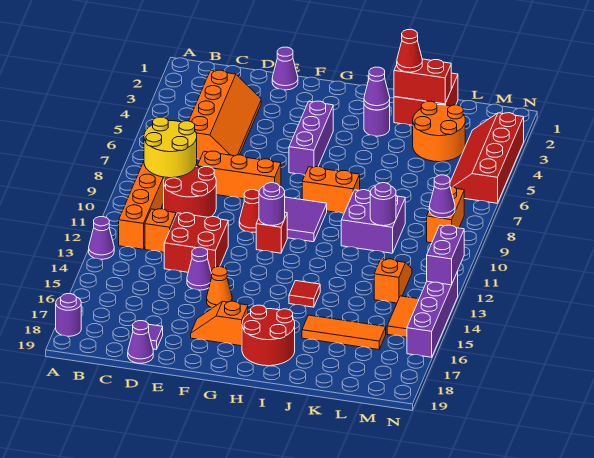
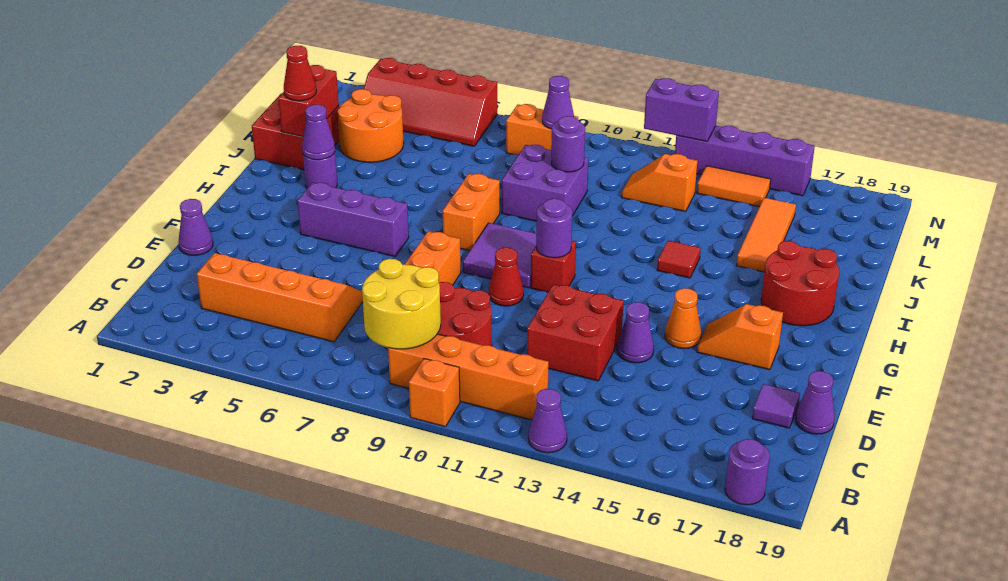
orange 1x1 brick [145,209,176,252] -> orange 1x1 brick moved to [409,358,460,427]
orange 1x2 slope [191,301,248,346] -> orange 1x2 slope turned to [697,304,783,370]

